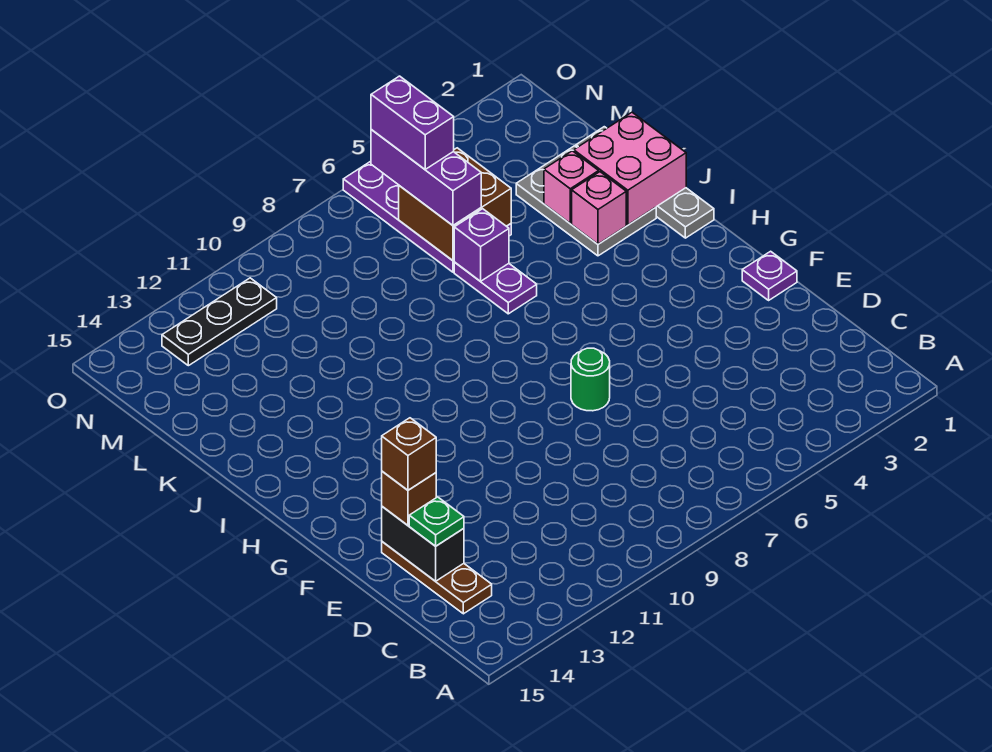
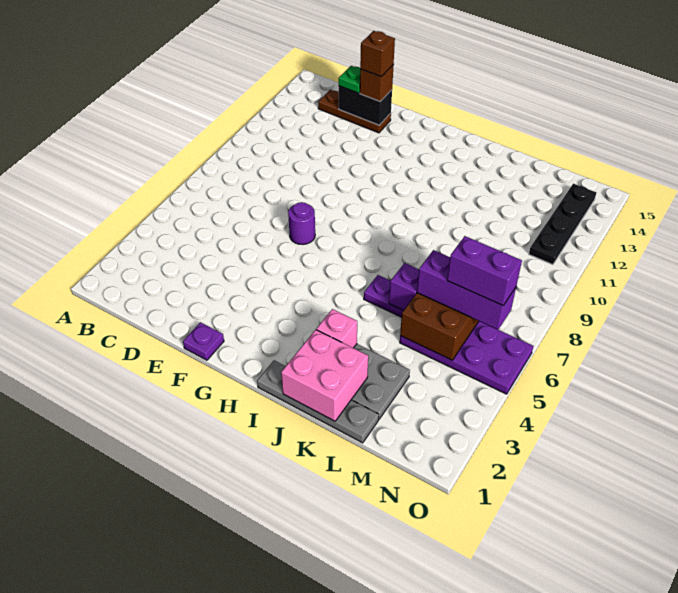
green 1x1 round brick [571,348,610,411] -> purple 1x1 round brick [288,202,315,244]
pink 1x1 brick [544,151,599,223] -> none
black 1x3 plate [162,278,277,366] -> black 1x4 plate [529,184,596,265]

